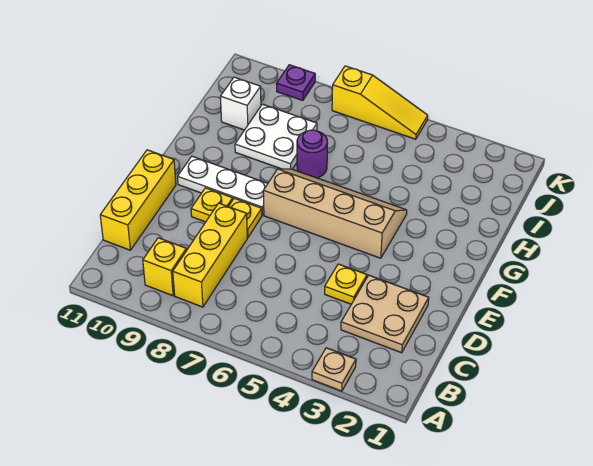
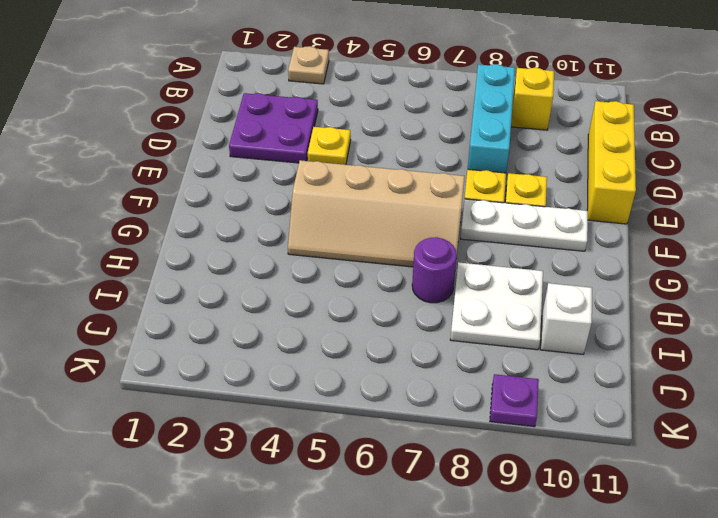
yellow 1x3 brick [173,203,247,307] -> cyan 1x3 brick [468,64,515,173]
tan 2x2 plate [341,275,429,353] -> purple 2x2 plate [229,93,318,163]
yellow 1x3 slope [332,66,428,139] -> none

